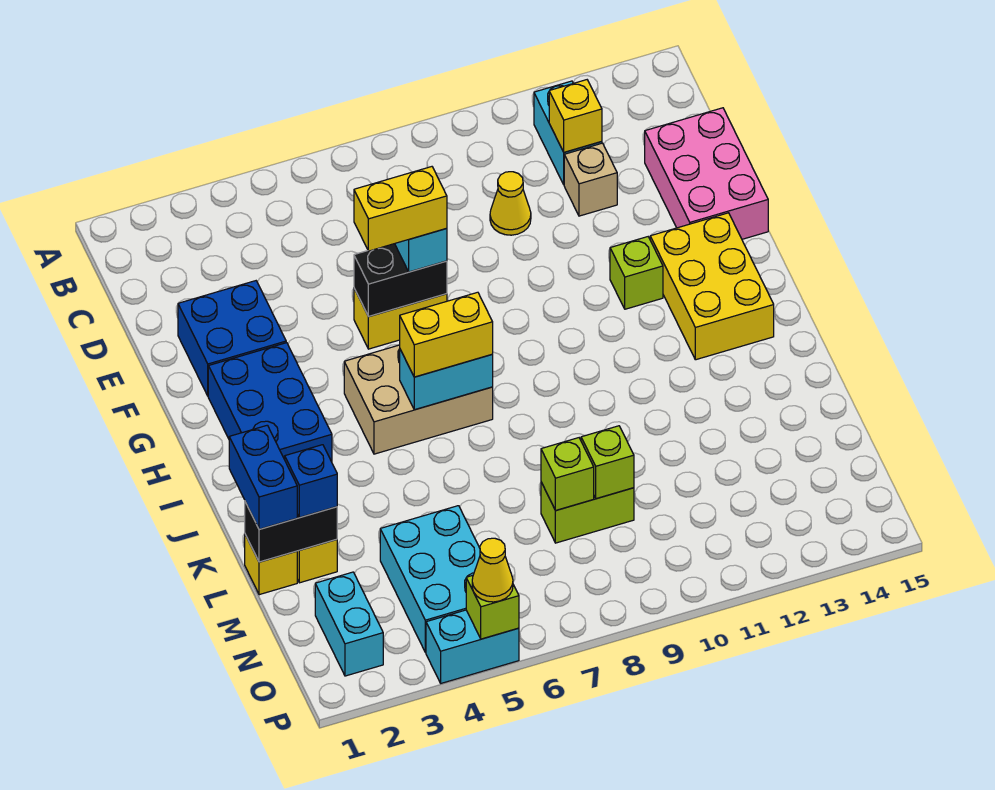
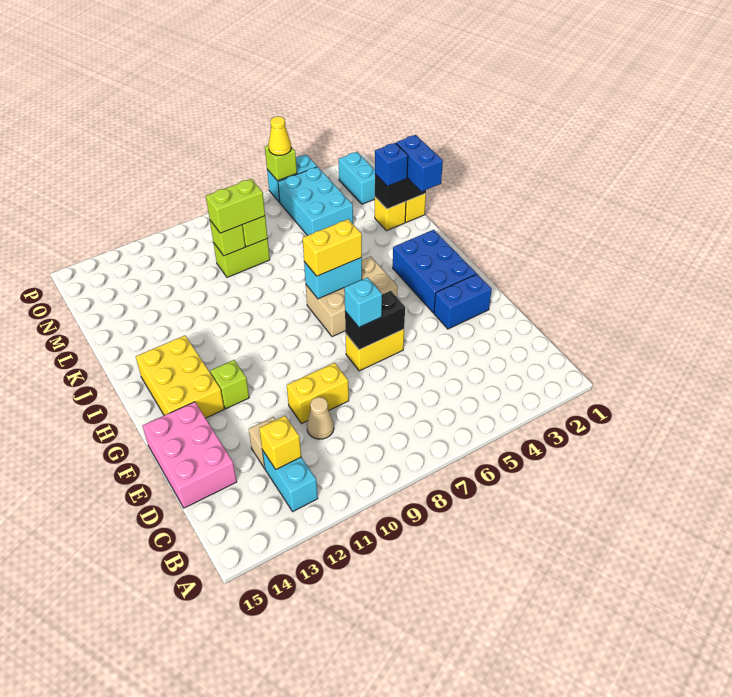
yellow 1x1 cone [490,172,531,235] -> tan 1x1 cone [307,397,334,439]
blue 2x2 brick [178,281,286,396] -> blue 1x2 brick [434,274,492,329]
yellow 1x2 brick [354,167,447,251] -> yellow 1x2 brick moved to [287,363,349,424]
none -> lime 1x2 brick [206,179,265,233]

